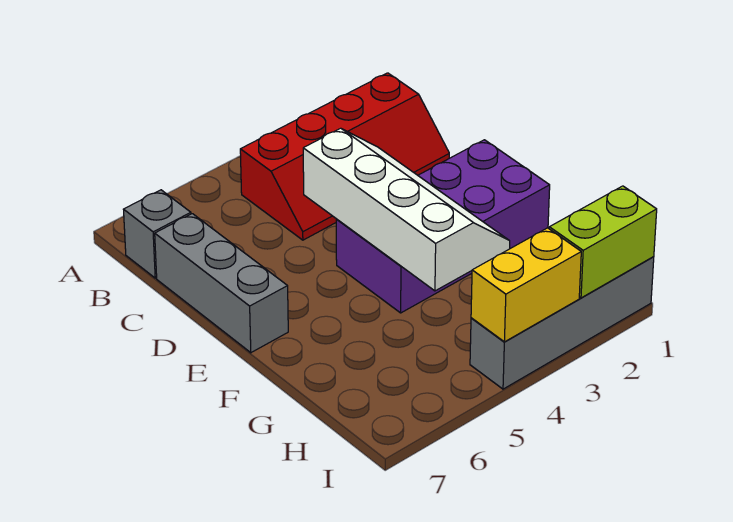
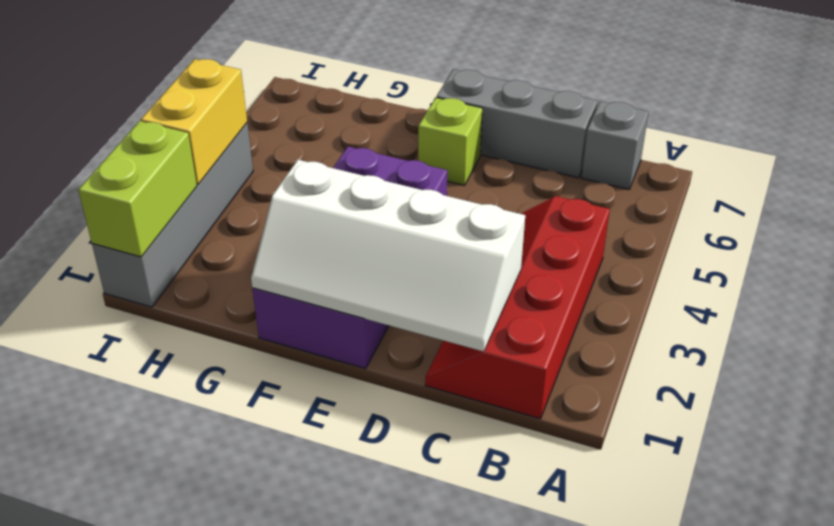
white 2x4 slope [303,128,510,291] -> white 2x4 slope moved to [251,160,525,351]
none -> lime 1x1 brick [418,97,483,185]

